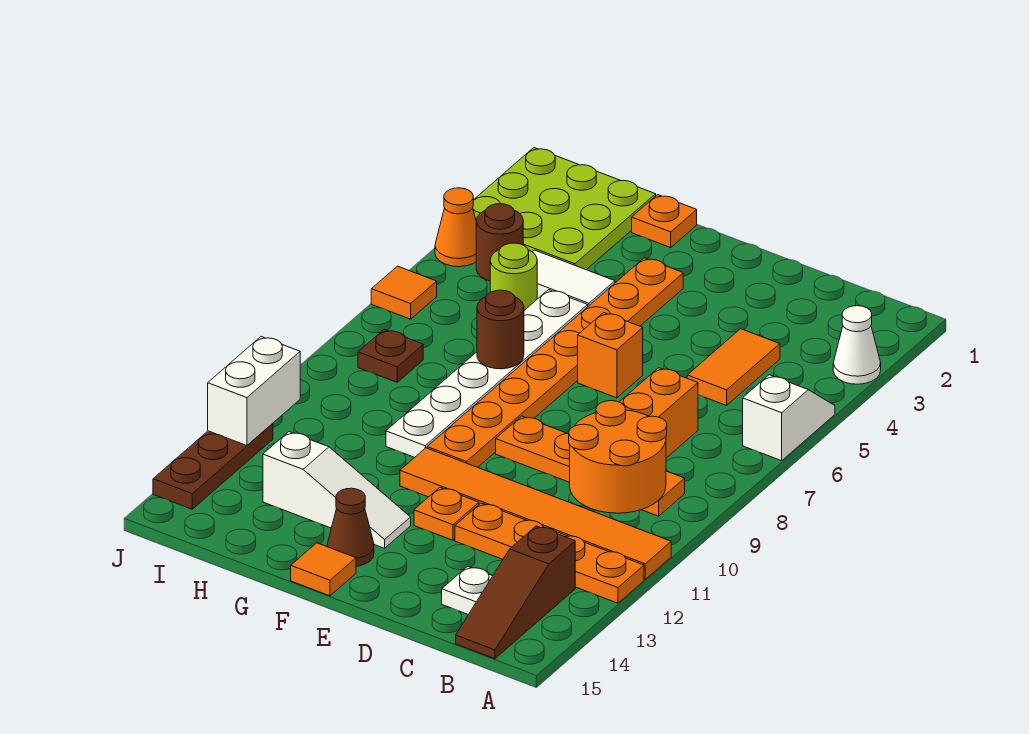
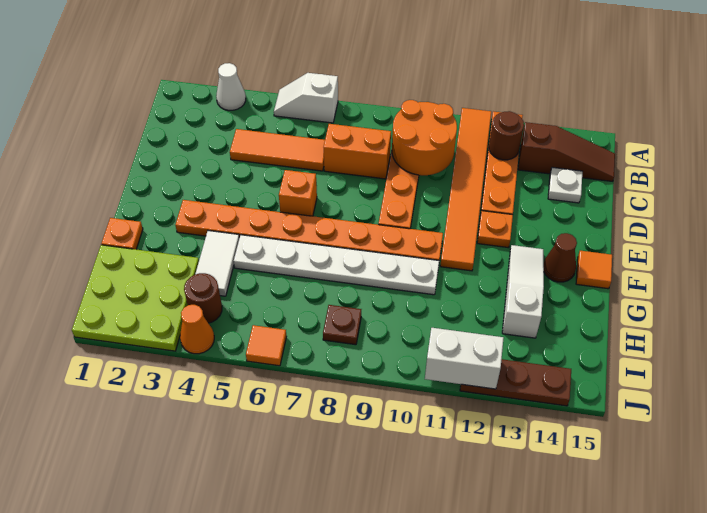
orange 1x2 tile [687,329,780,406] -> orange 1x3 tile [230,129,325,171]
brown 1x1 round brick [477,290,524,369] -> brown 1x1 round brick moved to [489,111,524,160]
lime 1x1 round brick [490,243,537,310] -> none

